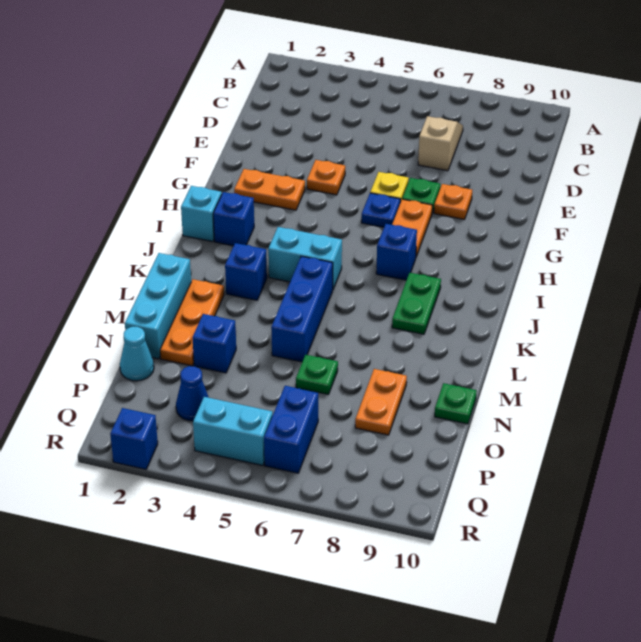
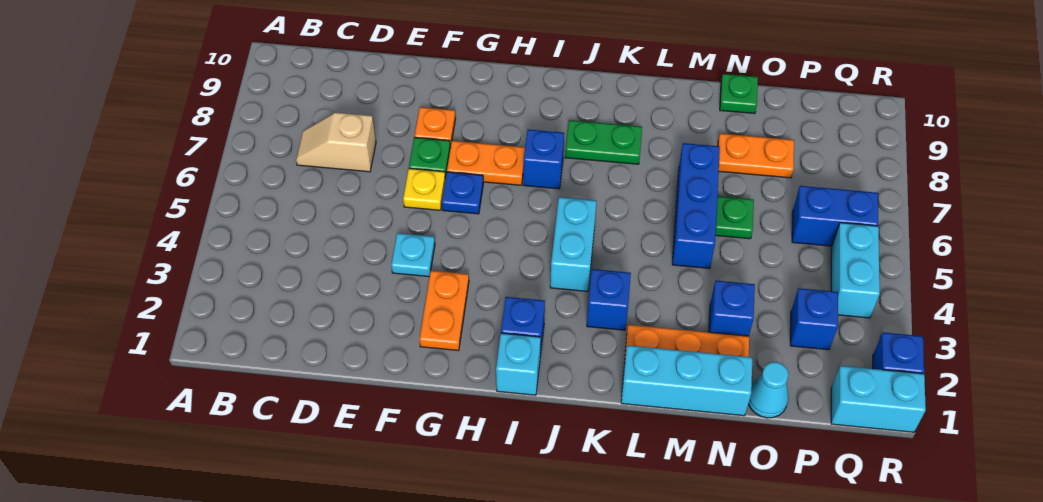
orange 1x1 plate [307,160,345,195] -> cyan 1x1 plate [391,233,435,277]
blue 1x3 brick [271,256,333,362] -> blue 1x3 brick turned to [672,143,720,269]
blue 1x1 cone [176,366,209,421] -> blue 1x1 brick [790,288,838,350]
none -> cyan 1x2 brick [831,366,926,432]

